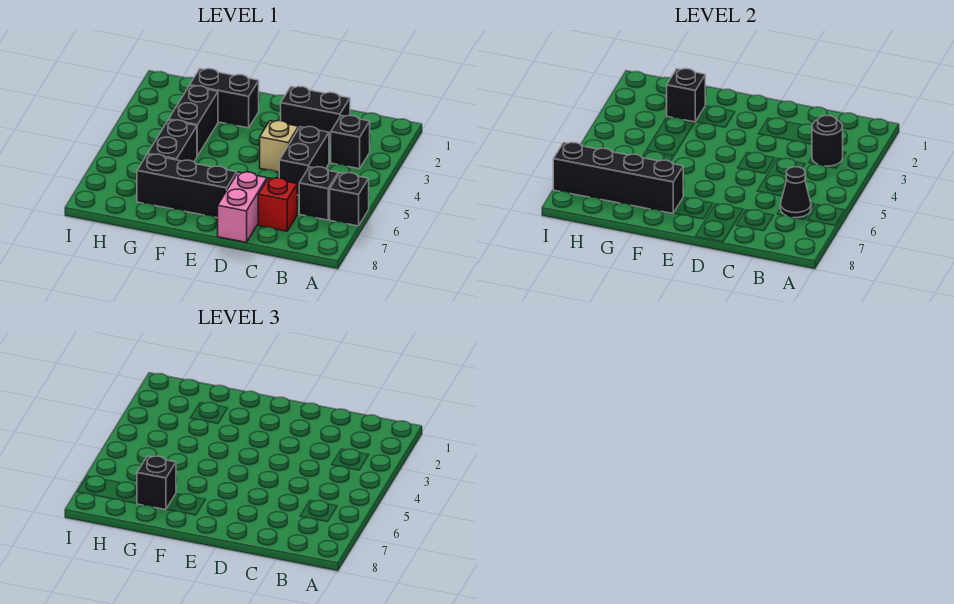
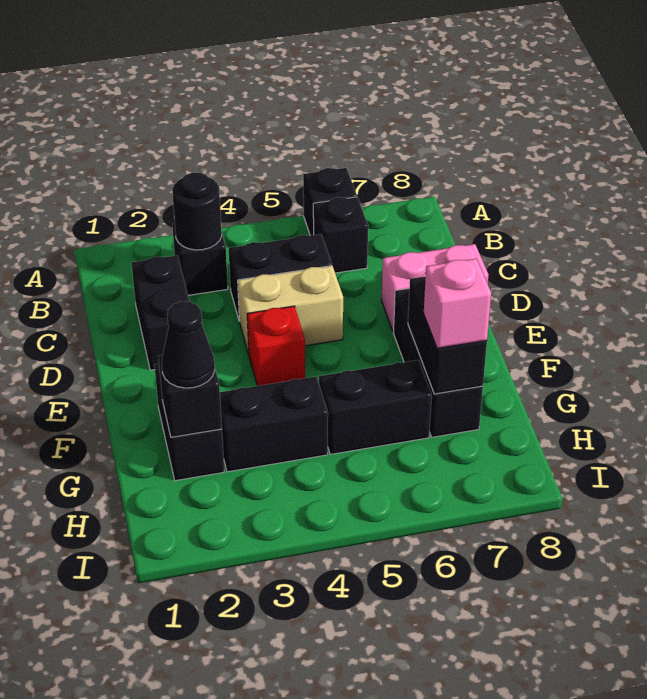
black 1x1 cone [780,167,811,218] -> black 1x1 cone moved to [162,302,215,388]
red 1x1 brick [258,178,297,231] -> red 1x1 brick moved to [247,306,305,386]
tan 1x1 brick [260,121,299,172] -> tan 1x2 brick [238,266,343,354]
black 1x4 brick [553,142,683,213] -> black 1x2 brick [408,277,487,394]
black 1x1 brick [137,456,176,510] -> pink 1x1 brick [424,259,491,348]

